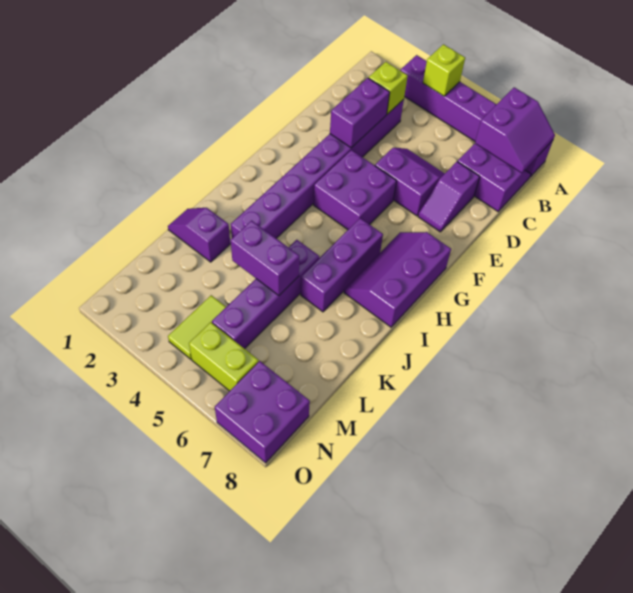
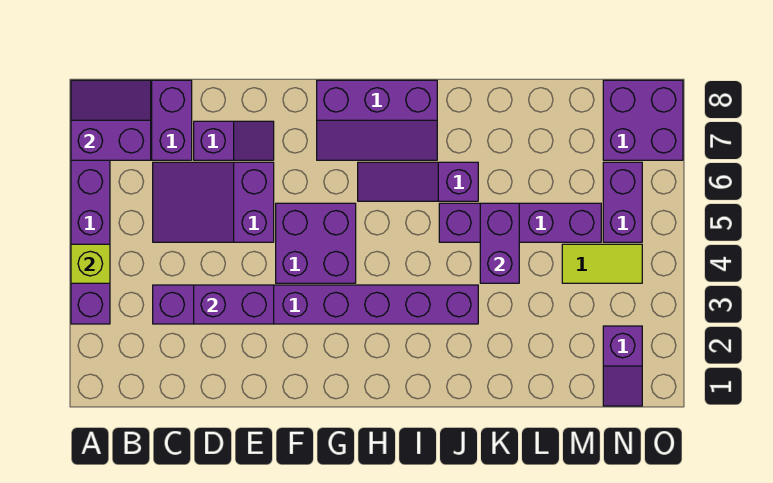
lime 1x1 brick [369,62,408,114] -> none
purple 2x2 slope [375,148,445,216] -> purple 2x3 slope [153,162,274,242]
purple 1x3 brick [301,218,383,312] -> purple 1x3 slope [358,162,478,201]
purple 1x2 slope [168,208,230,262] -> purple 1x2 slope moved to [603,326,642,406]
lime 1x2 brick [189,322,259,391] -> purple 1x2 brick [603,162,642,242]

